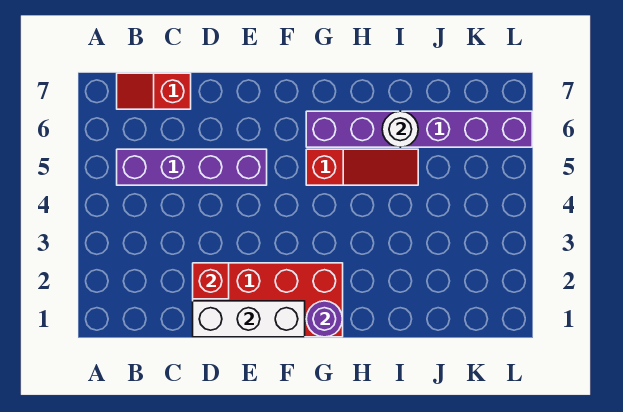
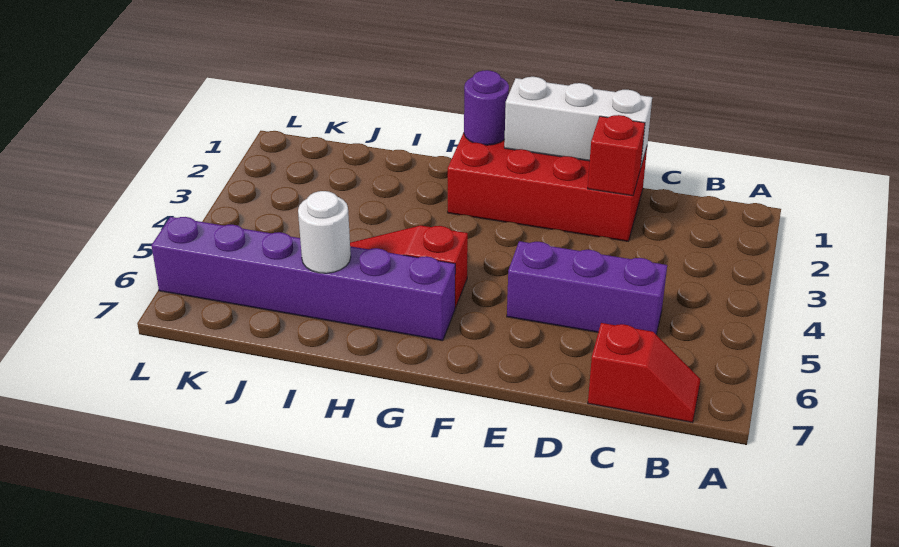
purple 1x4 brick [117,149,267,185] -> purple 1x3 brick [507,241,667,334]

